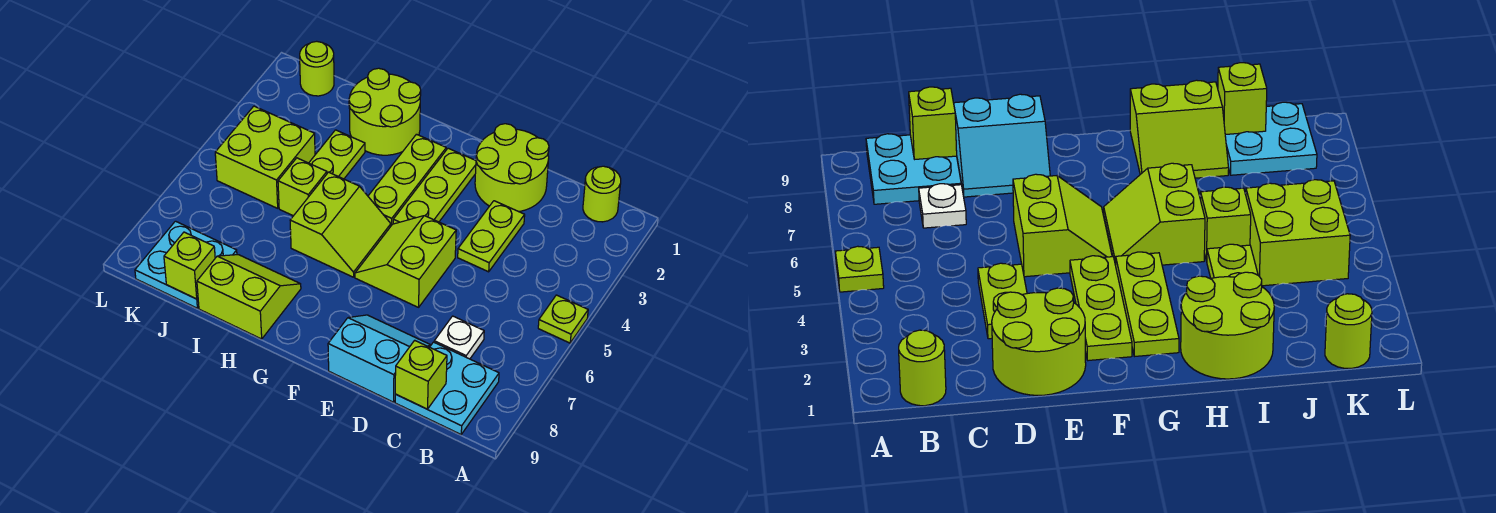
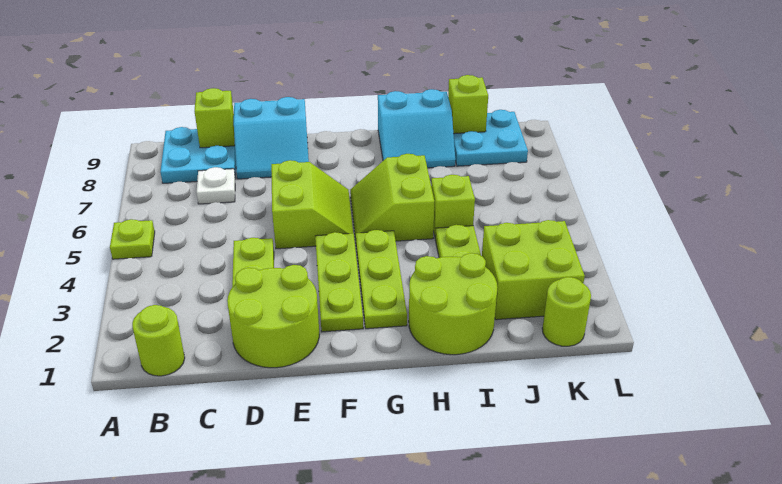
lime 2x2 slope [197,255,301,339] -> cyan 2x2 slope [378,89,455,168]
lime 2x2 brick [215,106,315,208] -> lime 2x2 brick moved to [482,220,585,320]

